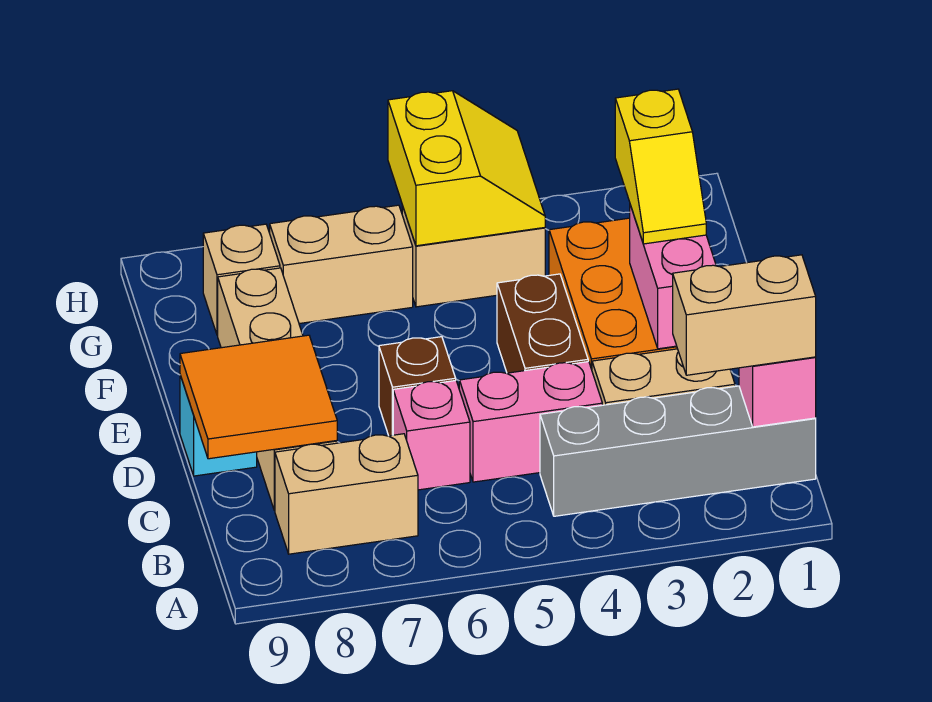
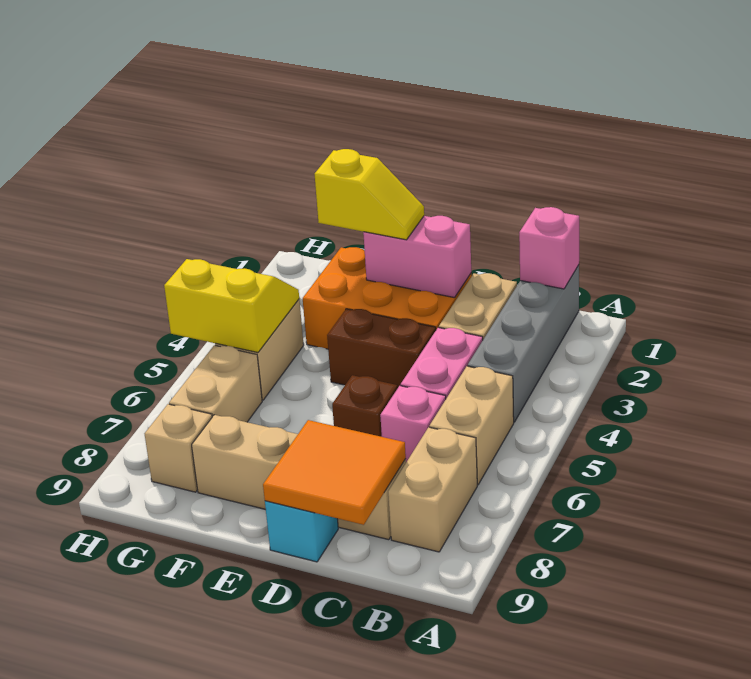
tan 1x2 brick [673,255,816,375] -> tan 1x2 brick moved to [429,366,514,485]

